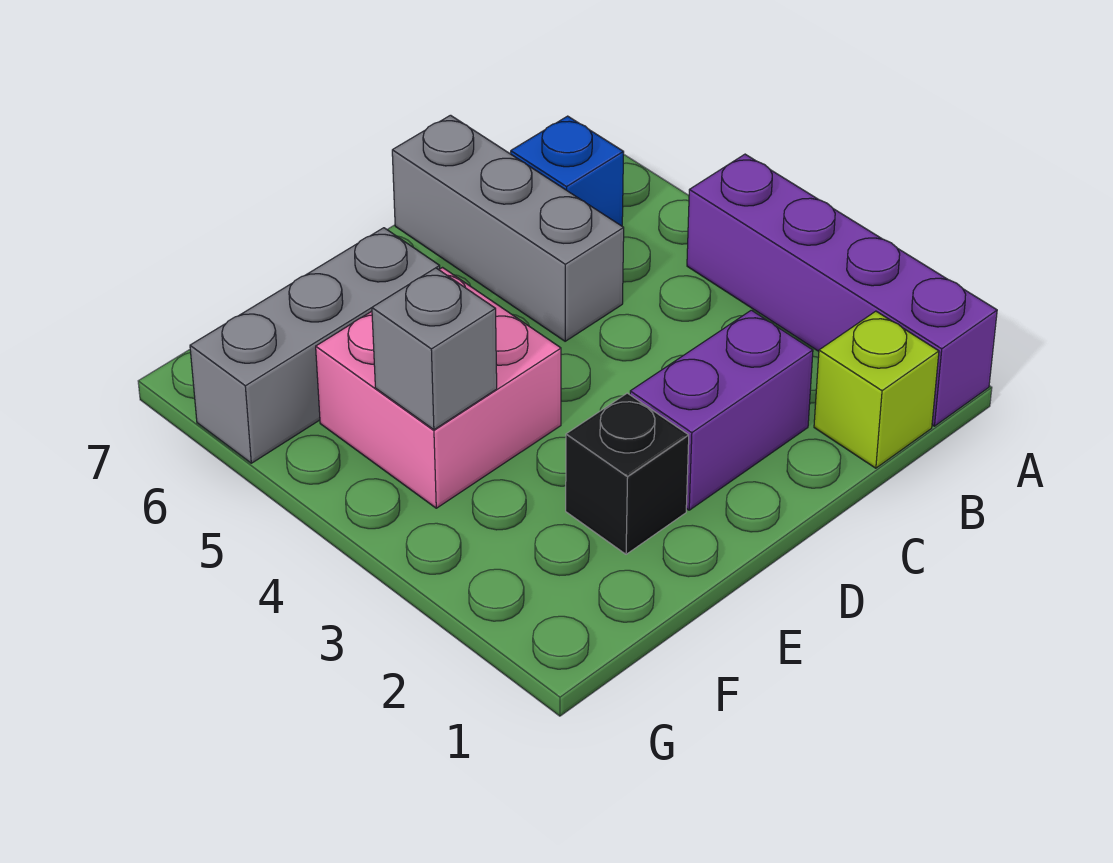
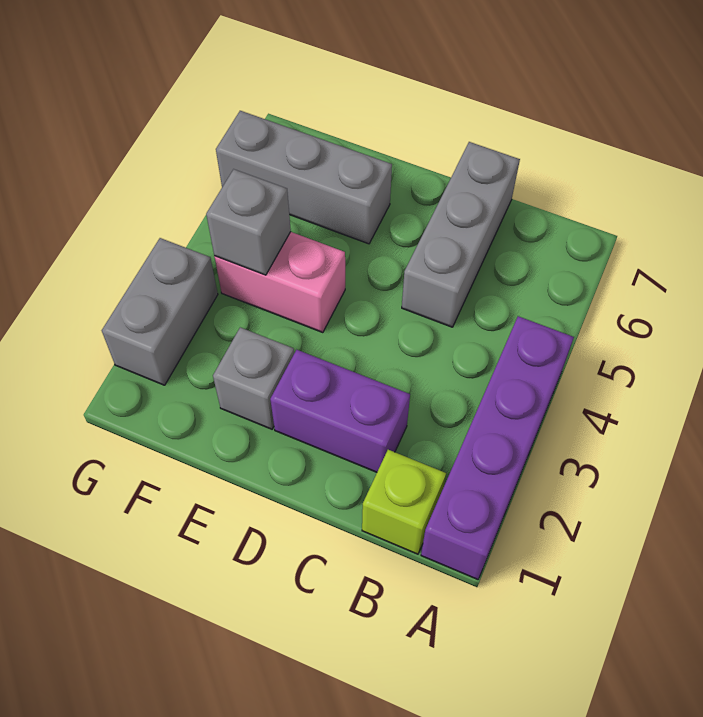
blue 1x1 brick [511,116,624,226] -> none
black 1x1 brick [566,393,689,554] -> grey 1x1 brick [213,327,294,429]
pink 2x2 brick [316,268,561,508] -> pink 1x2 brick [214,232,345,333]
none -> grey 1x2 brick [102,238,218,385]

